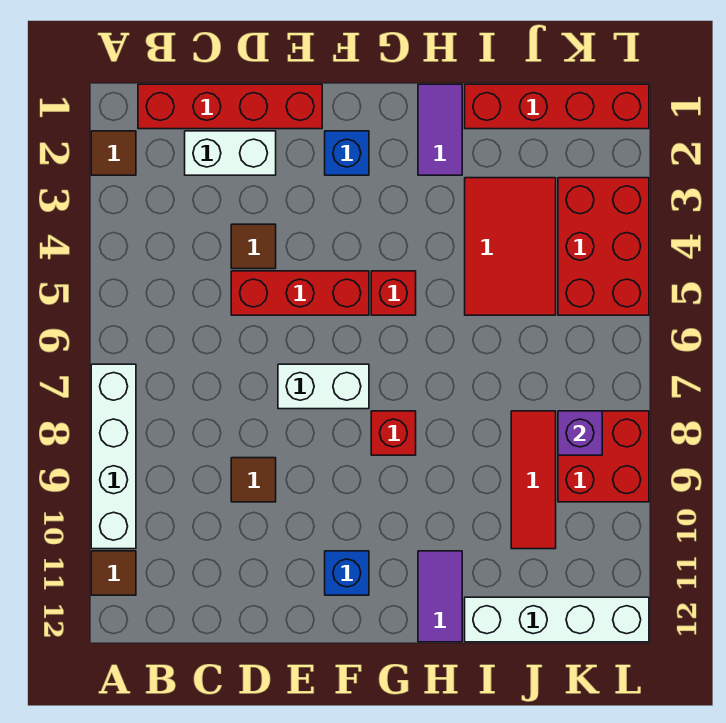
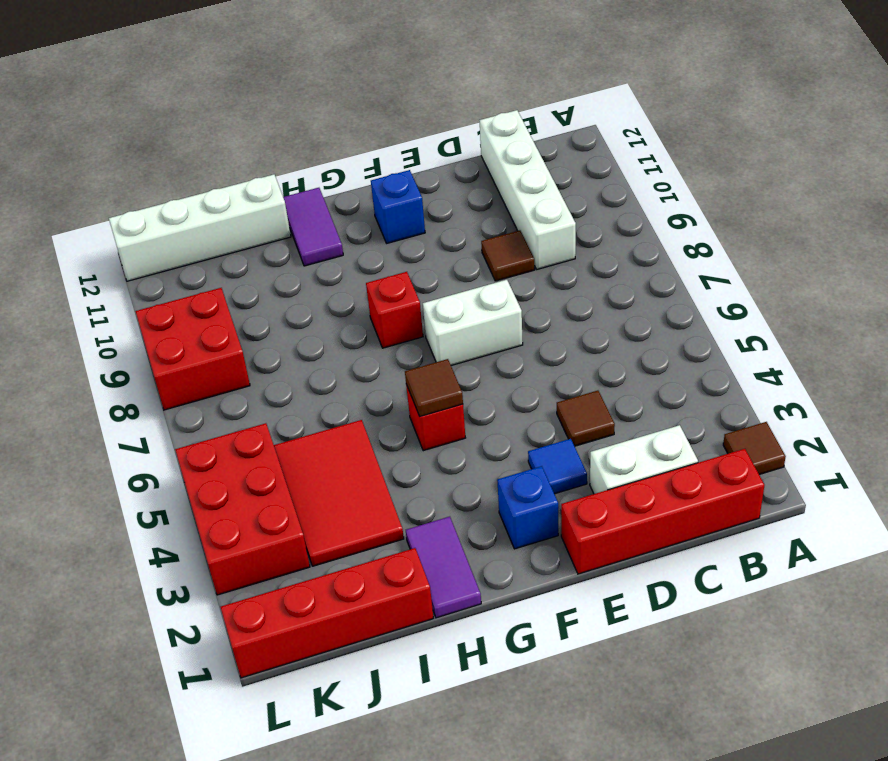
white 1x4 brick [91,364,136,549] -> white 1x4 brick moved to [480,110,576,269]
brown 1x1 tile [91,551,136,595] -> brown 1x1 tile moved to [405,359,463,416]
red 1x3 brick [231,271,369,315] -> none
none -> blue 1x1 tile [528,439,587,494]
red 1x3 tile [511,411,556,549] -> none
purple 1x1 brick [558,411,602,455] -> none

